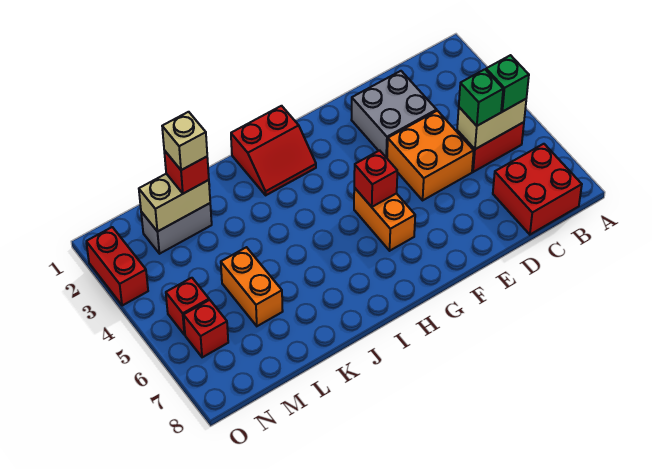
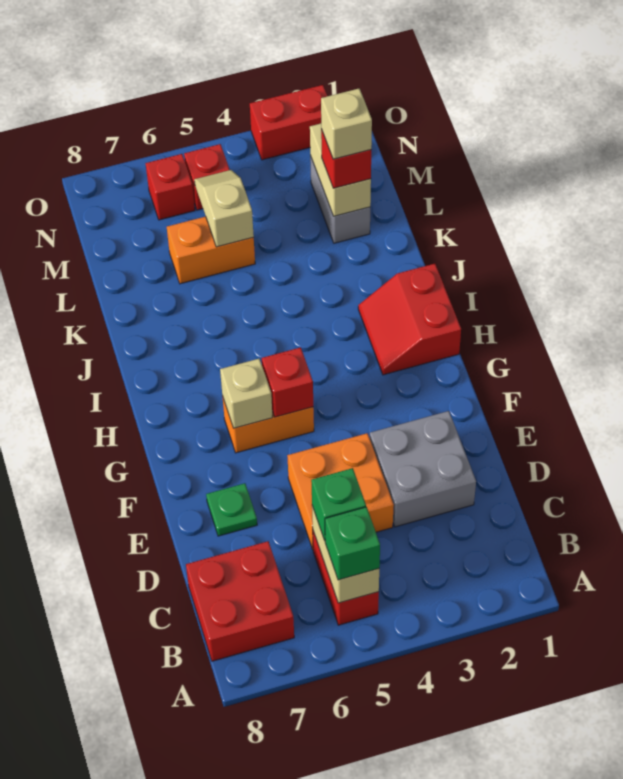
none -> green 1x1 plate [206,483,257,536]
none -> tan 1x1 brick [220,359,273,428]
none -> tan 1x2 slope [194,170,254,247]

